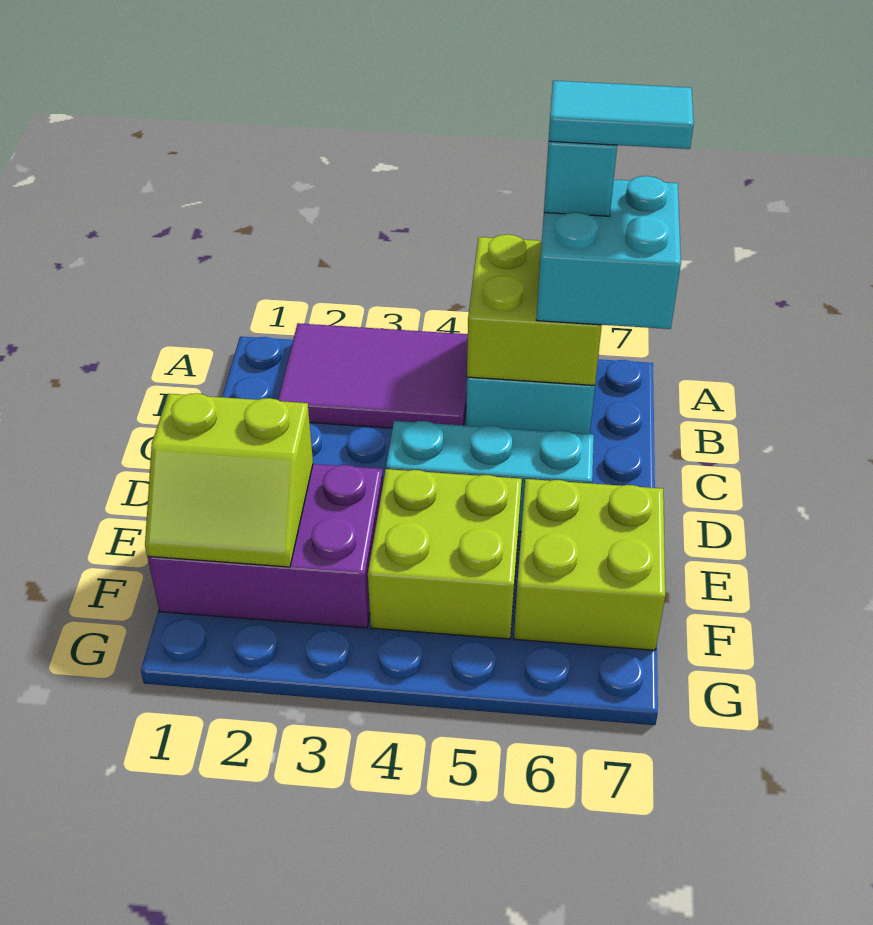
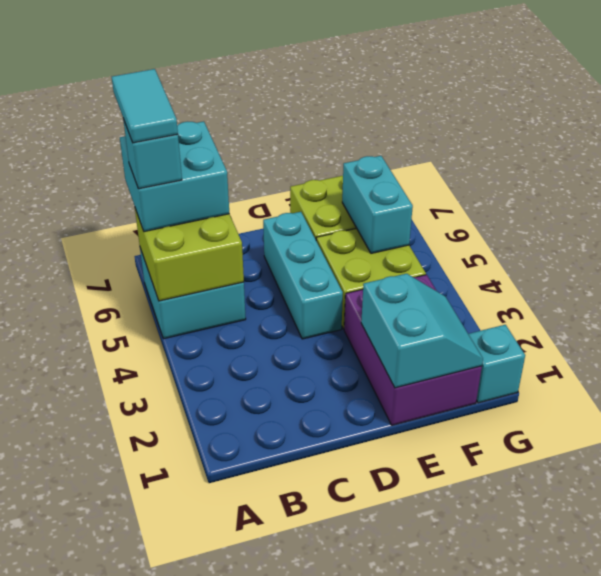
purple 2x3 tile [278,323,468,428] -> none
lime 2x2 slope [145,393,313,567] -> cyan 2x2 slope [361,274,483,388]
none -> cyan 1x2 brick [342,156,413,253]
none -> cyan 1x1 brick [469,325,525,403]

